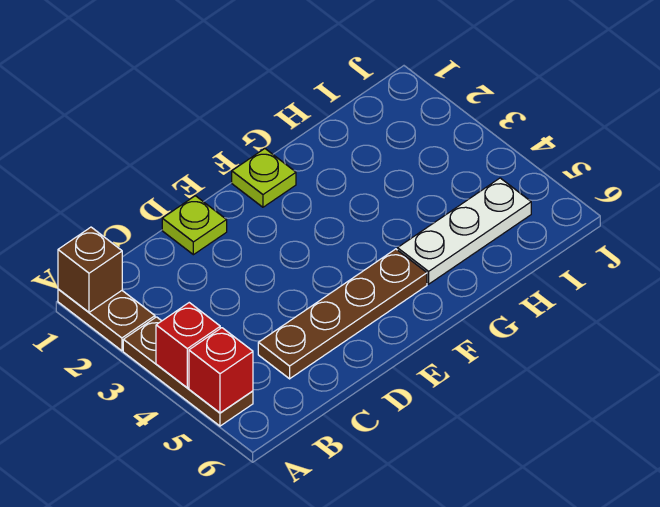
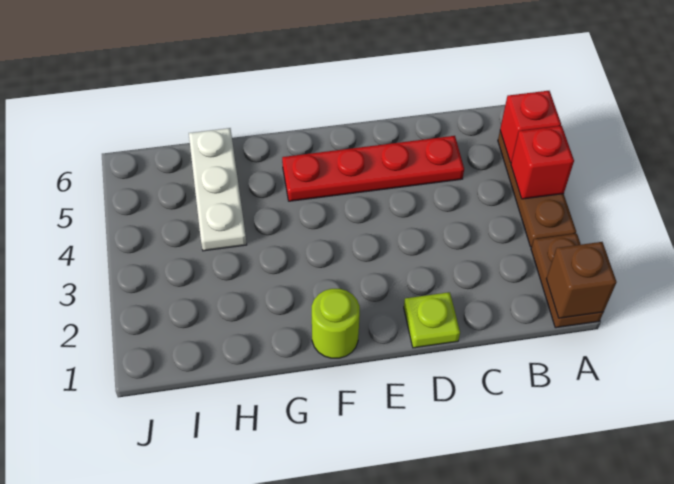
brown 1x4 plate [258,249,427,379] -> red 1x4 plate [282,136,464,201]
lime 1x1 plate [232,149,296,207] -> lime 1x1 round brick [312,289,360,358]
white 1x3 plate [397,178,531,284] -> white 1x3 plate turned to [189,128,247,251]

